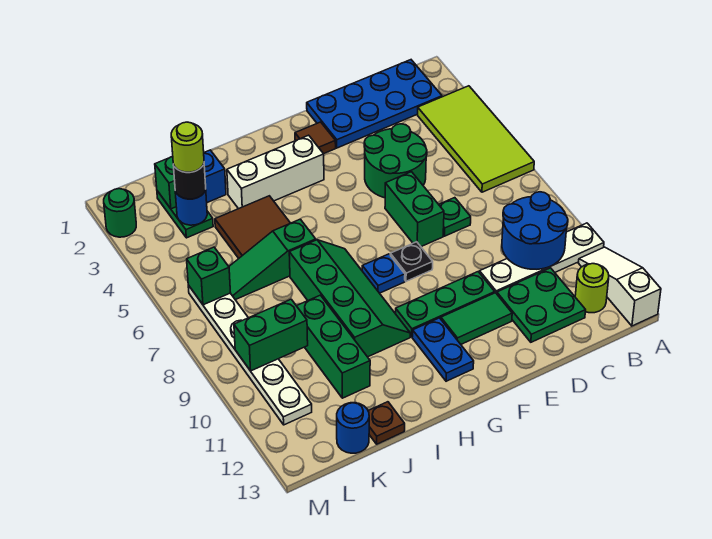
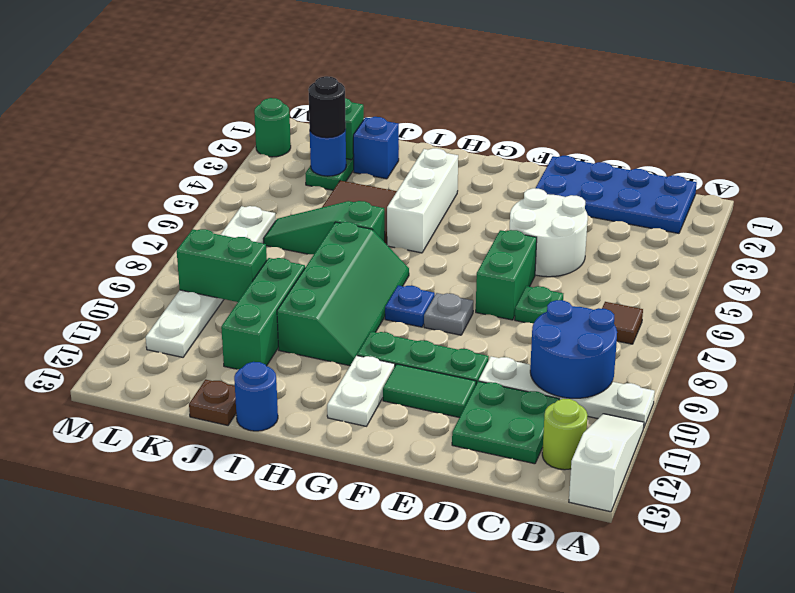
lime 2x4 tile [418,86,534,192] -> none
green 2x2 round brick [364,124,427,198] -> white 2x2 round brick [510,188,588,277]
brown 1x1 tile [295,122,336,154] -> brown 1x1 tile moved to [602,302,643,344]
black 1x1 plate [390,242,433,281] -> grey 1x1 plate [424,293,473,335]
white 1x3 brick [227,135,324,209] -> white 1x3 brick turned to [387,148,458,253]
blue 1x2 plate [412,318,474,381] -> white 1x2 plate [327,356,395,426]
lime 1x1 round brick [171,122,204,172] -> none
blue 1x1 round brick [337,403,369,453] -> blue 1x1 round brick moved to [234,362,278,431]
green 1x1 brick [187,247,231,305] -> none

